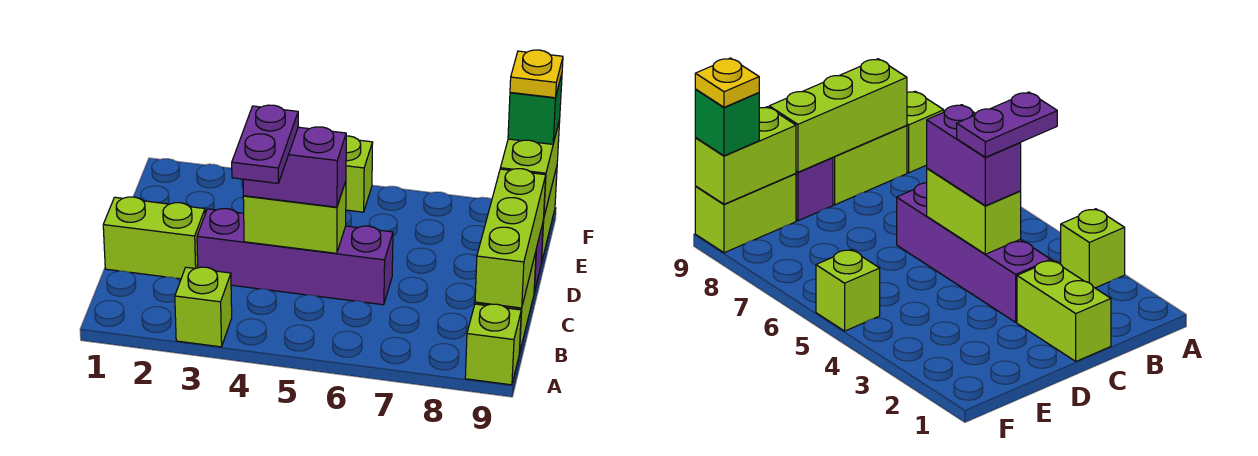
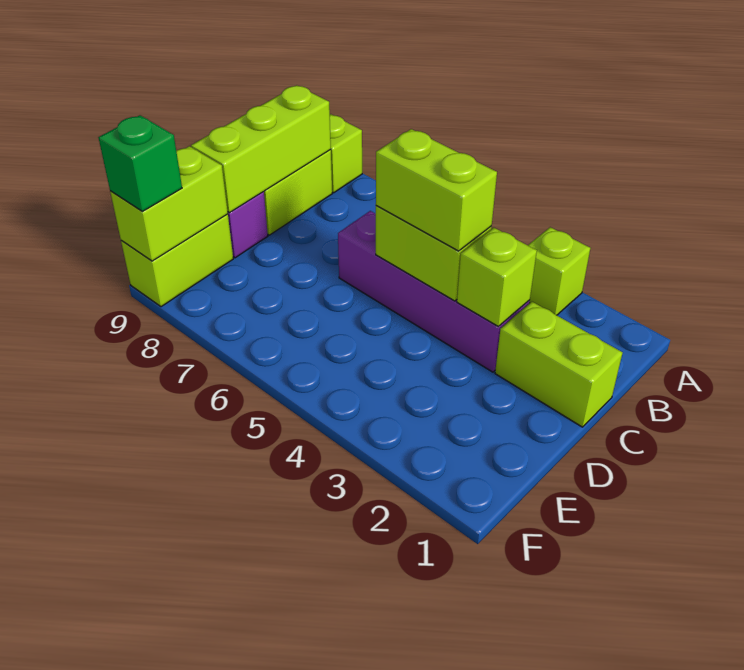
purple 1x2 plate [232,105,298,183] -> none
purple 1x2 brick [243,127,346,207] -> lime 1x2 brick [376,129,497,251]
lime 1x1 brick [346,136,373,212] -> lime 1x1 brick moved to [457,228,537,327]
yellow 1x1 plate [510,50,563,98] -> none

